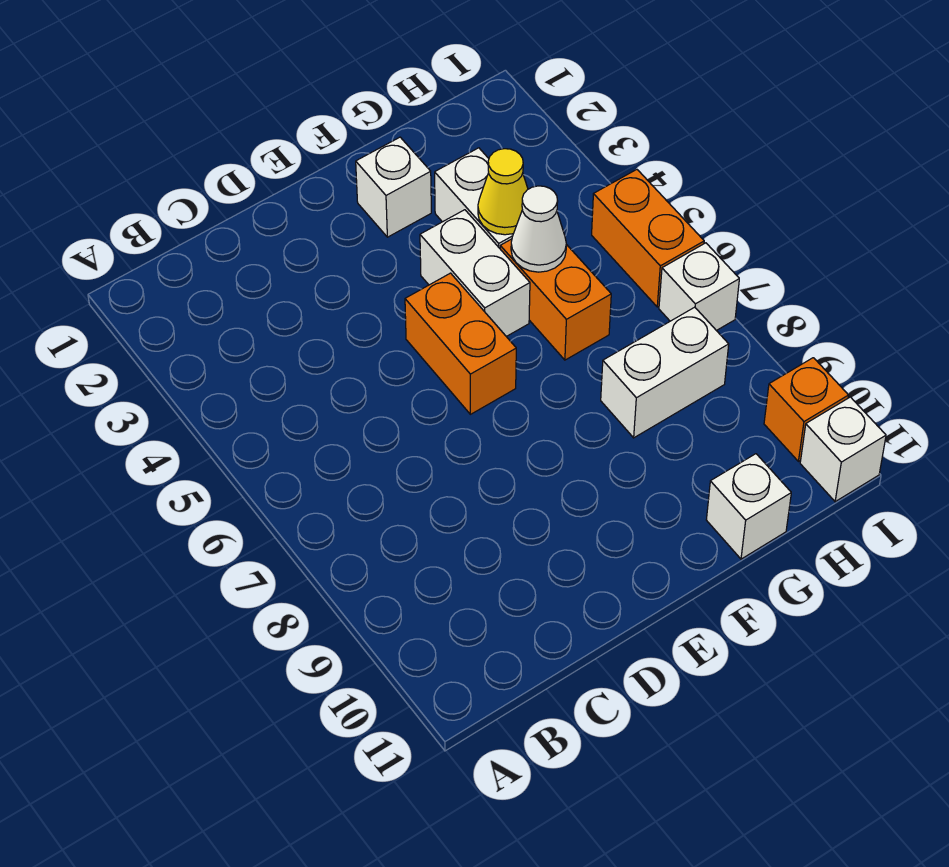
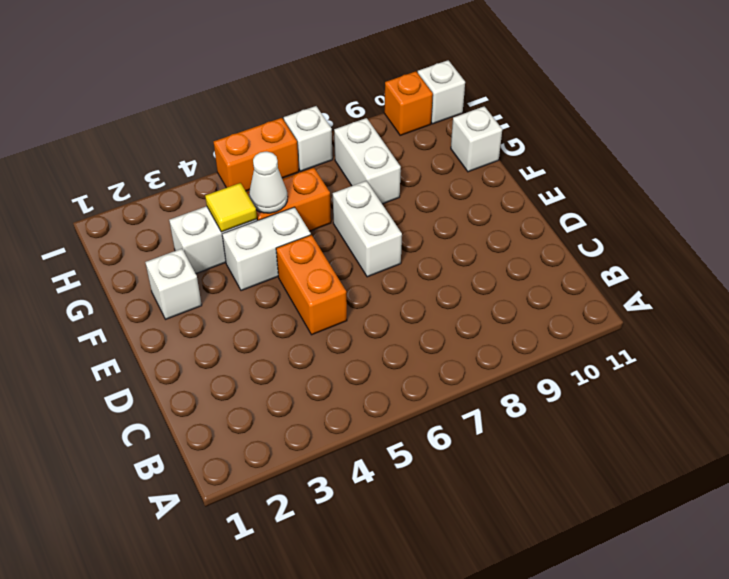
orange 1x2 brick [405,273,516,414] -> orange 1x2 brick turned to [276,235,347,335]
none -> white 1x2 brick [333,181,402,277]
yellow 1x1 cone [478,149,528,235] -> yellow 1x1 tile [205,183,257,232]

